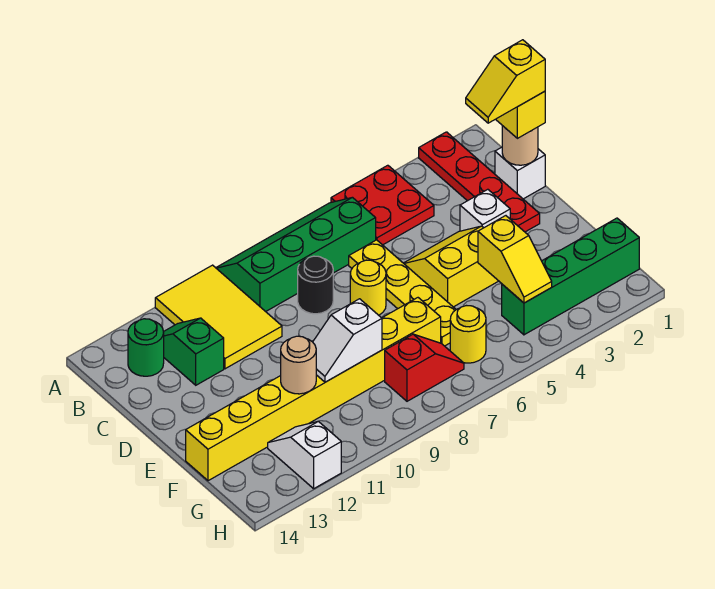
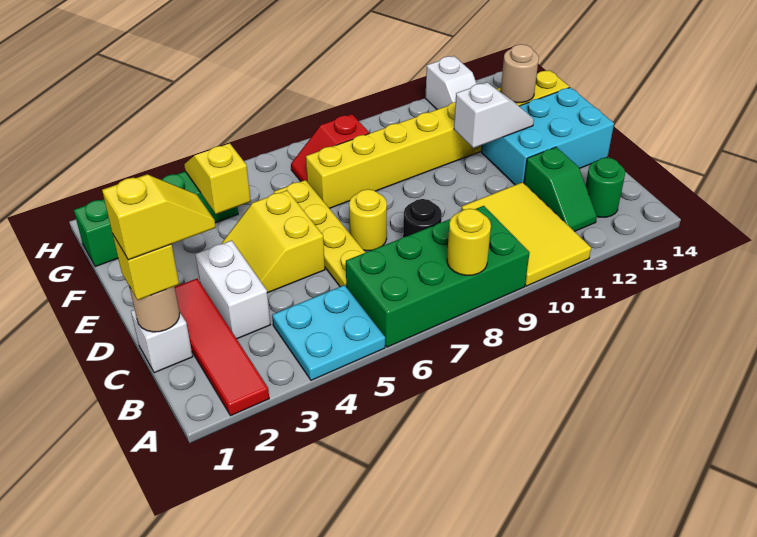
red 1x4 plate [419,132,540,232] -> red 1x4 tile [175,279,269,416]
red 2x2 plate [331,165,434,245] -> cyan 2x2 plate [272,285,385,380]
green 2x4 slope [216,197,376,312] -> green 2x4 brick [346,206,530,347]
white 1x1 brick [460,189,510,231] -> white 1x2 brick [195,240,270,339]
yellow 2x2 slope [404,226,498,307] -> yellow 2x2 slope turned to [221,190,325,293]
none -> cyan 2x3 brick [482,87,614,185]
white 1x2 slope [313,299,382,382] -> white 1x2 slope moved to [454,82,534,148]
tan 1x1 round brick [281,336,316,394] -> tan 1x1 round brick moved to [501,44,539,103]
yellow 1x1 round brick [450,306,486,363] -> yellow 1x1 round brick moved to [447,209,491,275]

